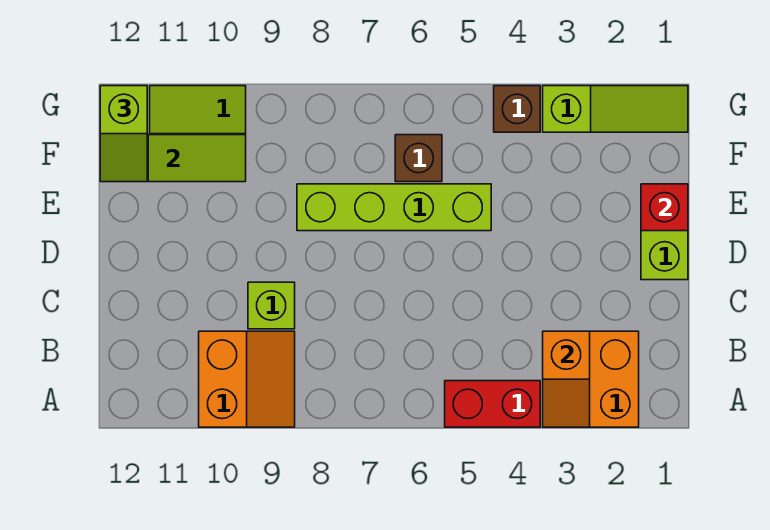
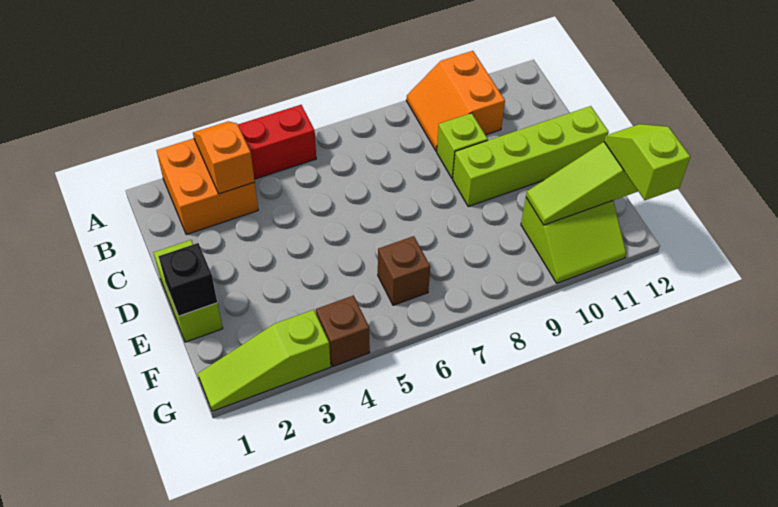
red 1x1 brick [641,184,688,231] -> black 1x1 brick [159,243,217,316]
lime 1x4 brick [297,184,491,231] -> lime 1x4 brick moved to [453,106,609,207]

